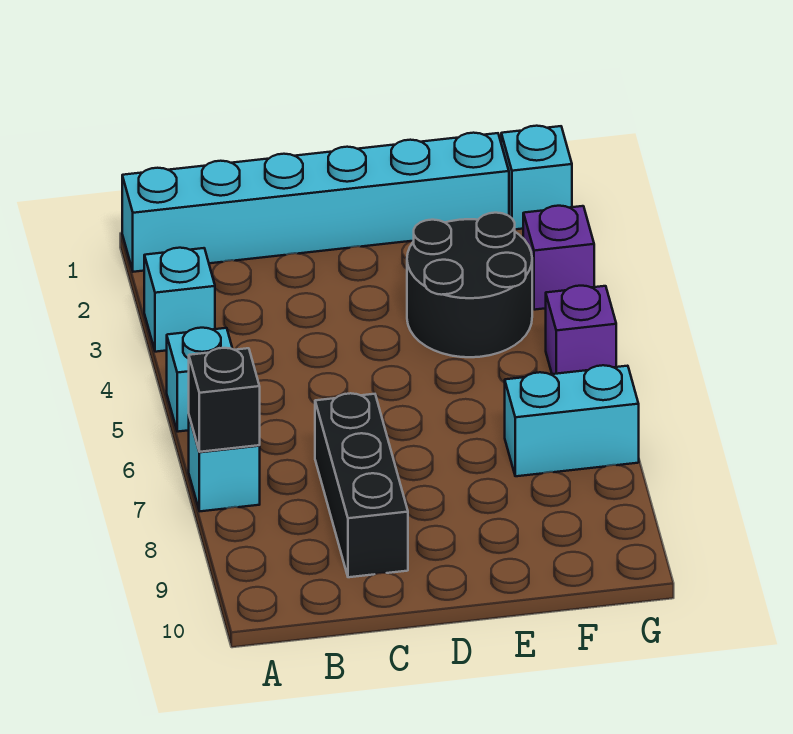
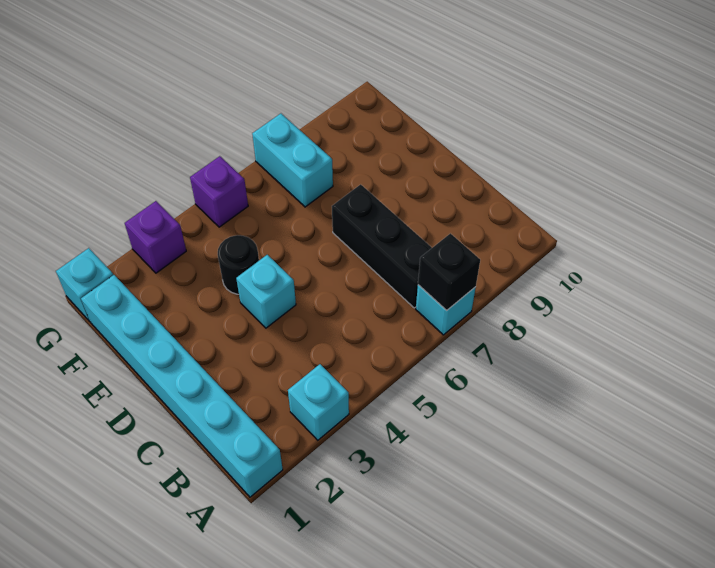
cyan 1x1 brick [167,328,232,432] -> cyan 1x1 brick moved to [236,255,296,328]
black 1x3 brick [315,393,408,577] -> black 1x3 brick turned to [332,184,432,308]
black 2x2 round brick [407,213,532,357] -> black 1x1 round brick [218,235,259,294]

